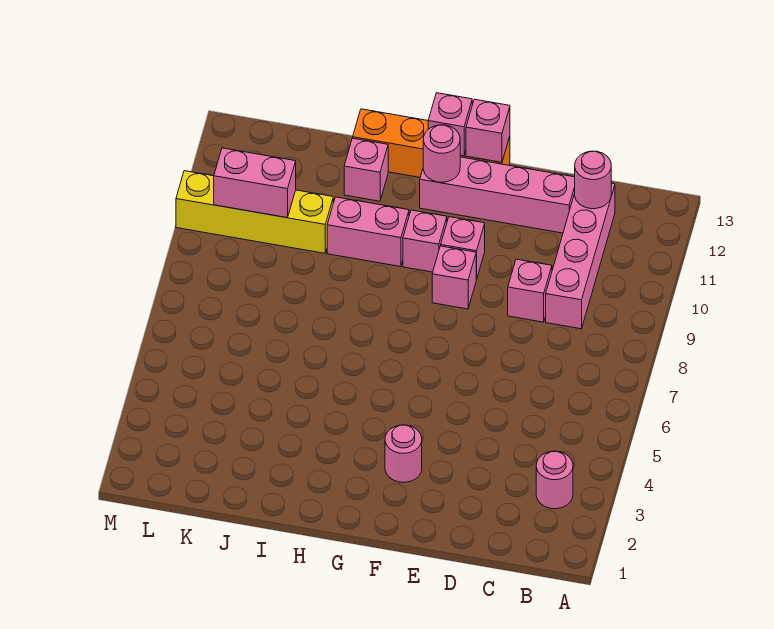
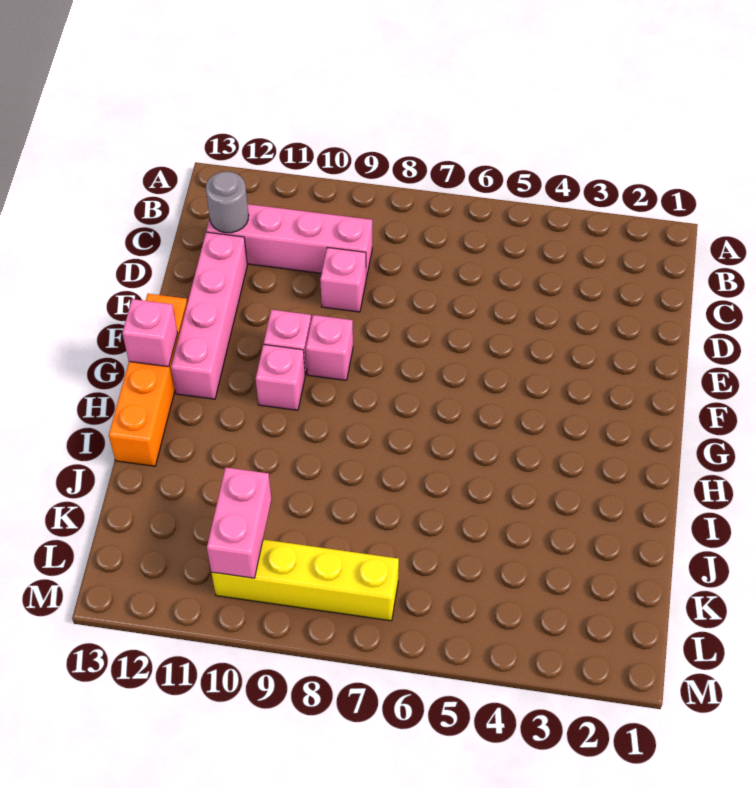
pink 1x1 round brick [536,451,573,509] -> none
pink 1x1 round brick [575,151,611,209] -> grey 1x1 round brick [206,172,249,233]
pink 1x1 round brick [385,425,422,482] -> none
pink 1x1 brick [466,99,510,162] -> none
pink 1x1 round brick [423,125,461,182] -> none
pink 1x2 brick [327,197,409,267] -> none
pink 1x1 brick [344,138,388,201] -> none
yellow 1x4 brick [176,171,333,253] -> yellow 1x4 brick turned to [212,540,399,621]

